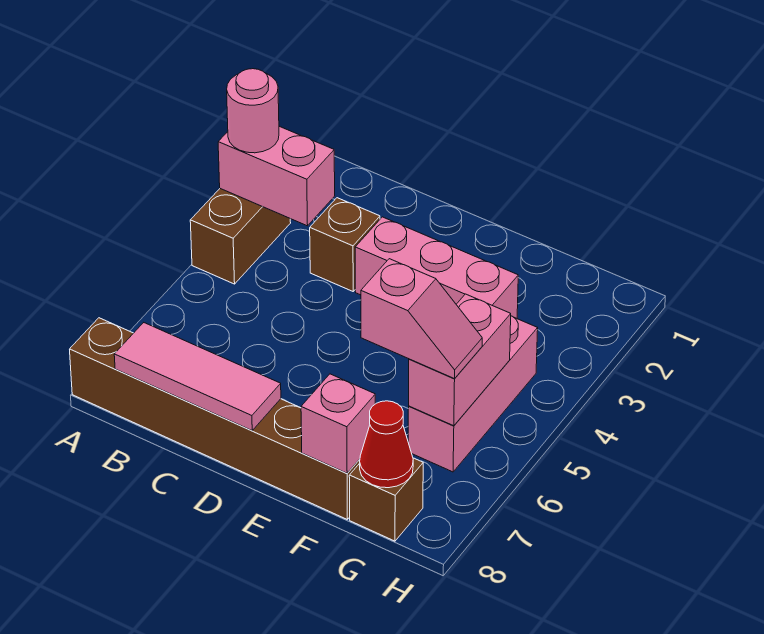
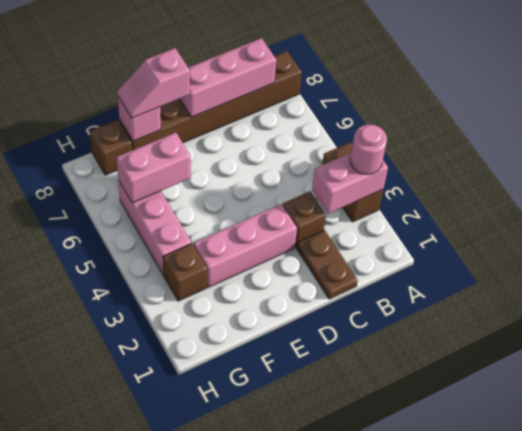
pink 1x3 tile [114,323,281,430] -> pink 1x3 brick [180,38,276,117]
none -> brown 1x2 plate [297,230,358,299]
pink 1x2 slope [361,259,482,379] -> pink 1x2 slope moved to [117,48,190,118]
none -> brown 1x1 brick [163,243,207,301]
pink 1x2 brick [409,294,511,426] -> pink 1x2 brick turned to [117,133,191,203]
red 1x1 cone [360,401,413,488] -> none

